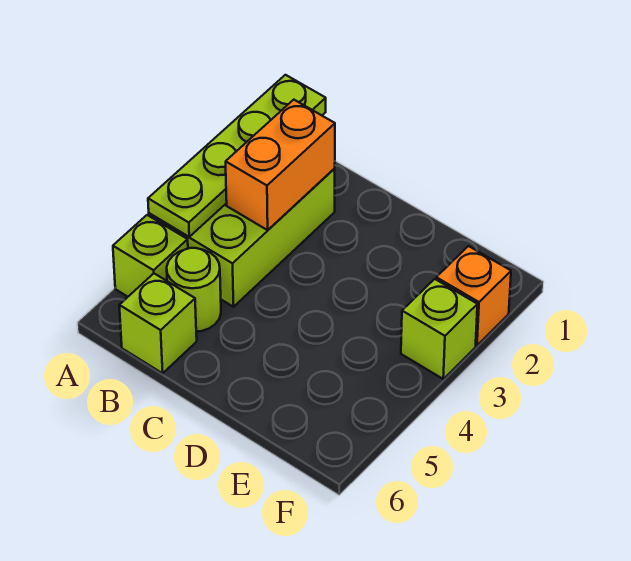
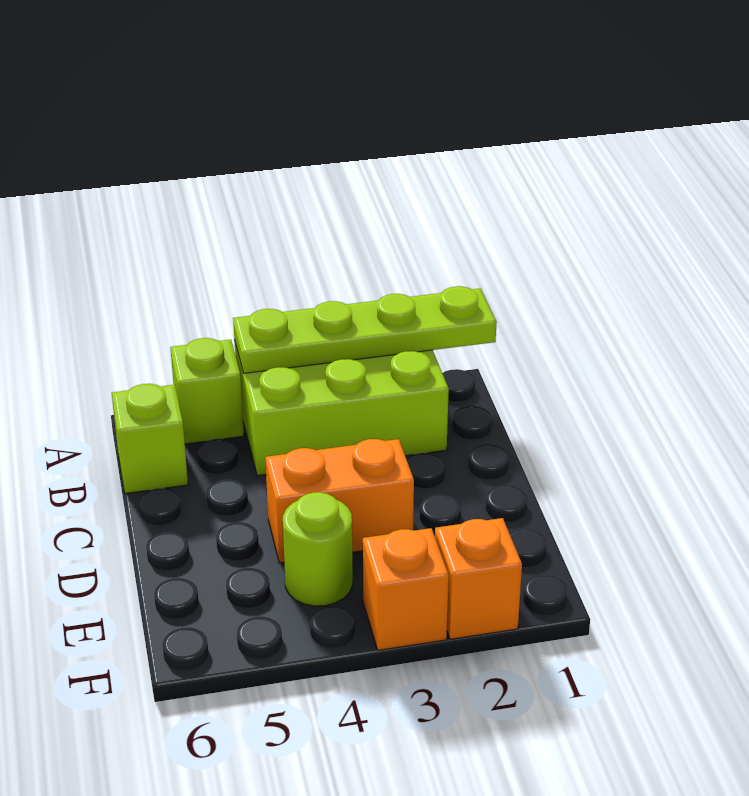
orange 1x2 brick [226,100,335,230] -> orange 1x2 brick moved to [265,439,414,563]
lime 1x1 round brick [167,248,221,332] -> lime 1x1 round brick moved to [283,492,353,606]
lime 1x1 brick [401,279,477,379] -> orange 1x1 brick [363,528,449,650]

